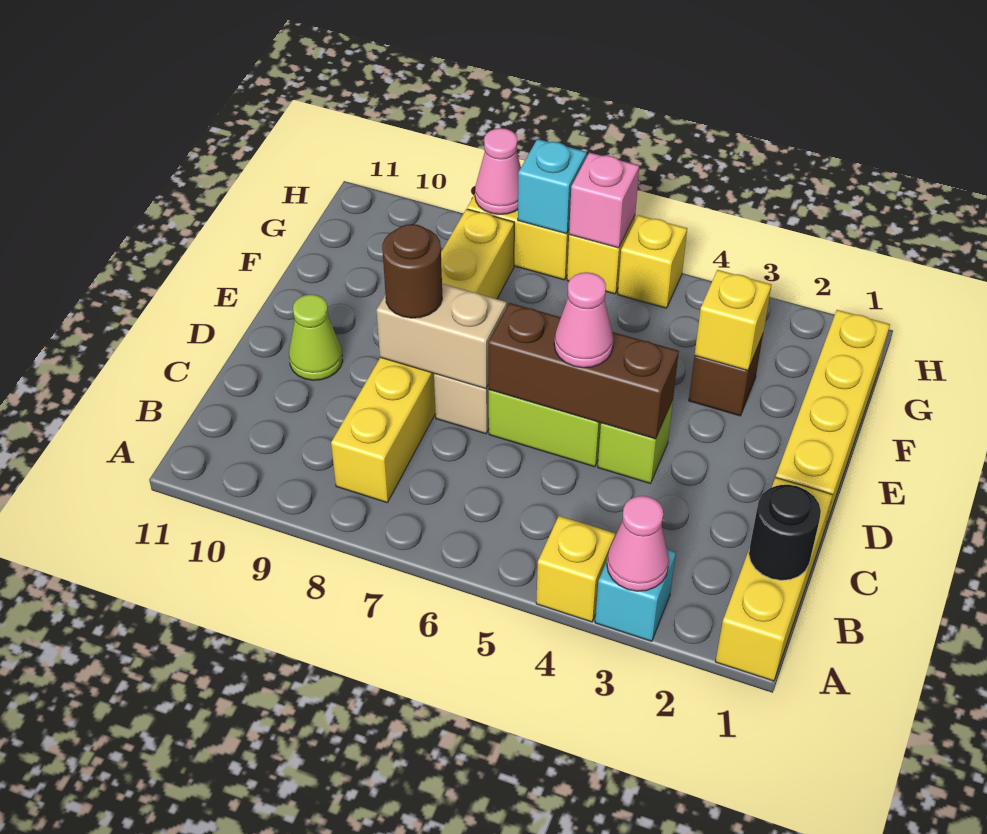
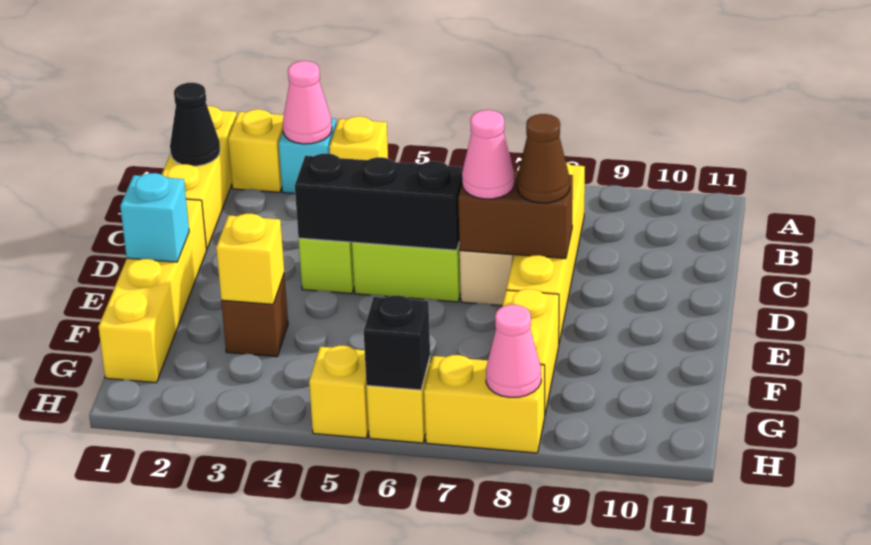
none -> yellow 1x1 brick [228,109,284,192]
black 1x1 round brick [749,485,821,580] -> black 1x1 cone [170,83,220,166]
brown 1x3 brick [489,303,679,439] -> black 1x3 brick [295,153,463,250]
pink 1x1 cone [554,272,613,368] -> pink 1x1 cone moved to [462,110,514,199]
tan 1x2 brick [377,284,507,389] -> brown 1x2 brick [458,171,573,259]
brown 1x1 round brick [382,224,442,318] -> brown 1x1 cone [517,114,570,203]
lime 1x1 cone [289,294,343,380] -> none
pink 1x1 brick [569,153,639,248] -> black 1x1 brick [364,295,430,390]
cyan 1x1 brick [518,139,587,234] -> cyan 1x1 brick moved to [120,173,189,262]

